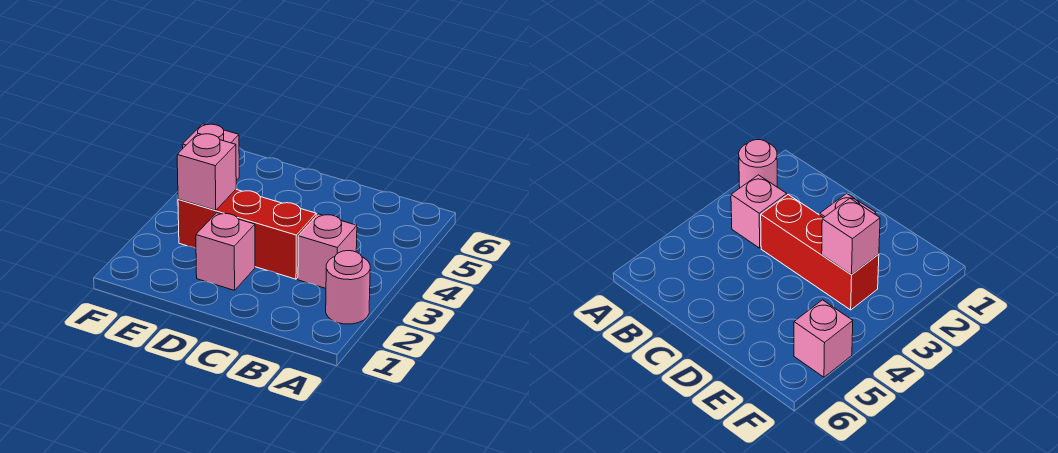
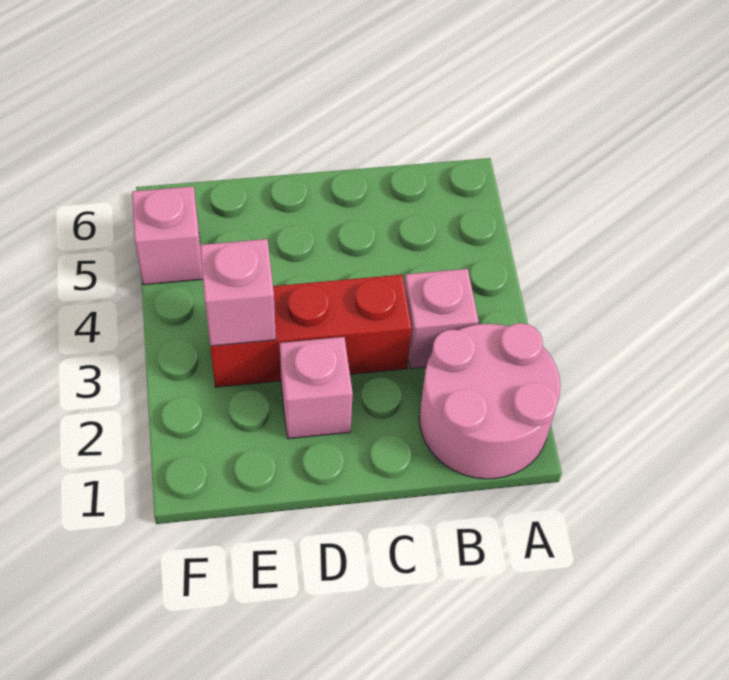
pink 1x1 round brick [326,251,370,324] -> pink 2x2 round brick [419,323,560,479]

